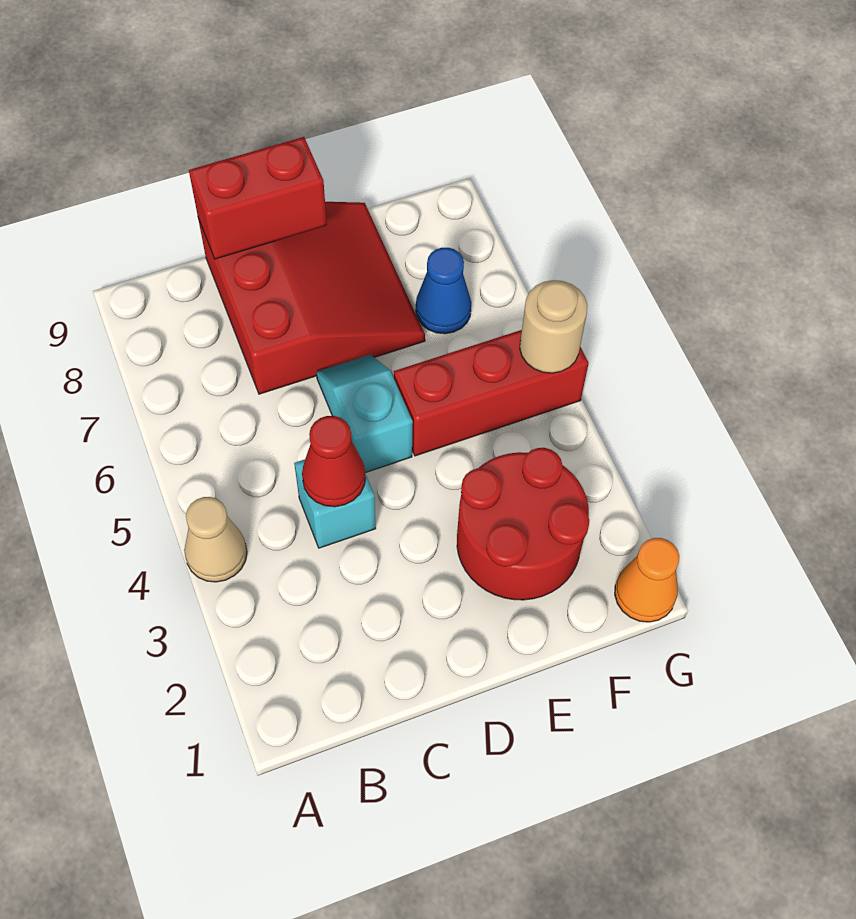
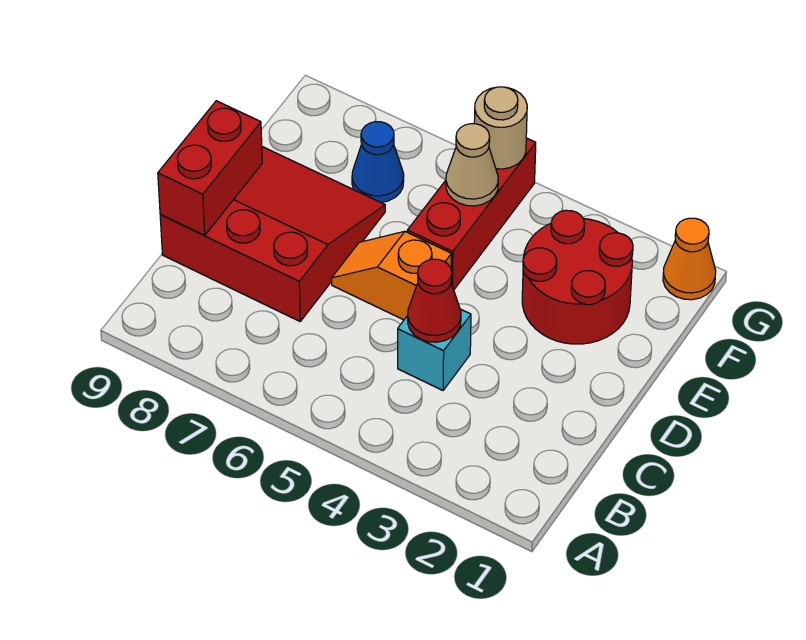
tan 1x1 cone [184,497,247,582] -> tan 1x1 cone moved to [446,124,498,206]
cyan 1x2 slope [316,355,413,473] -> orange 1x2 slope [332,231,452,320]

